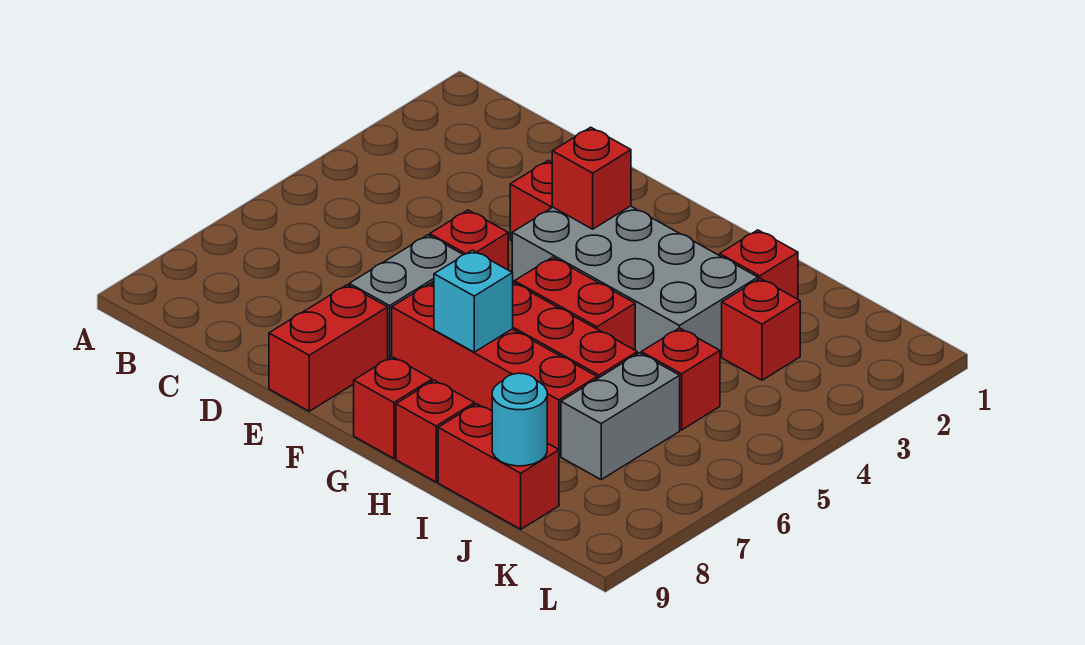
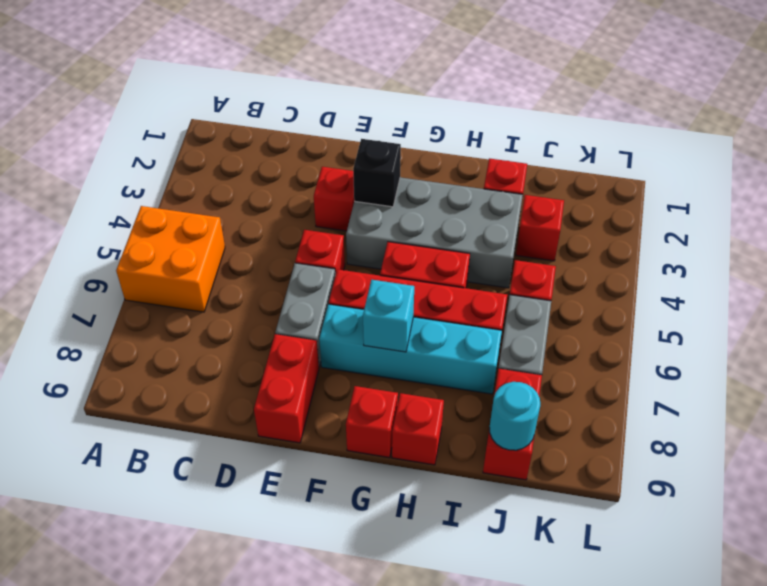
none -> orange 2x2 brick [116,206,225,312]
red 1x1 brick [552,127,631,229] -> black 1x1 brick [353,139,401,207]
red 1x4 brick [392,284,597,456] -> cyan 1x4 brick [319,304,502,394]
red 1x2 brick [438,404,559,529] -> red 1x2 brick turned to [483,368,542,480]

